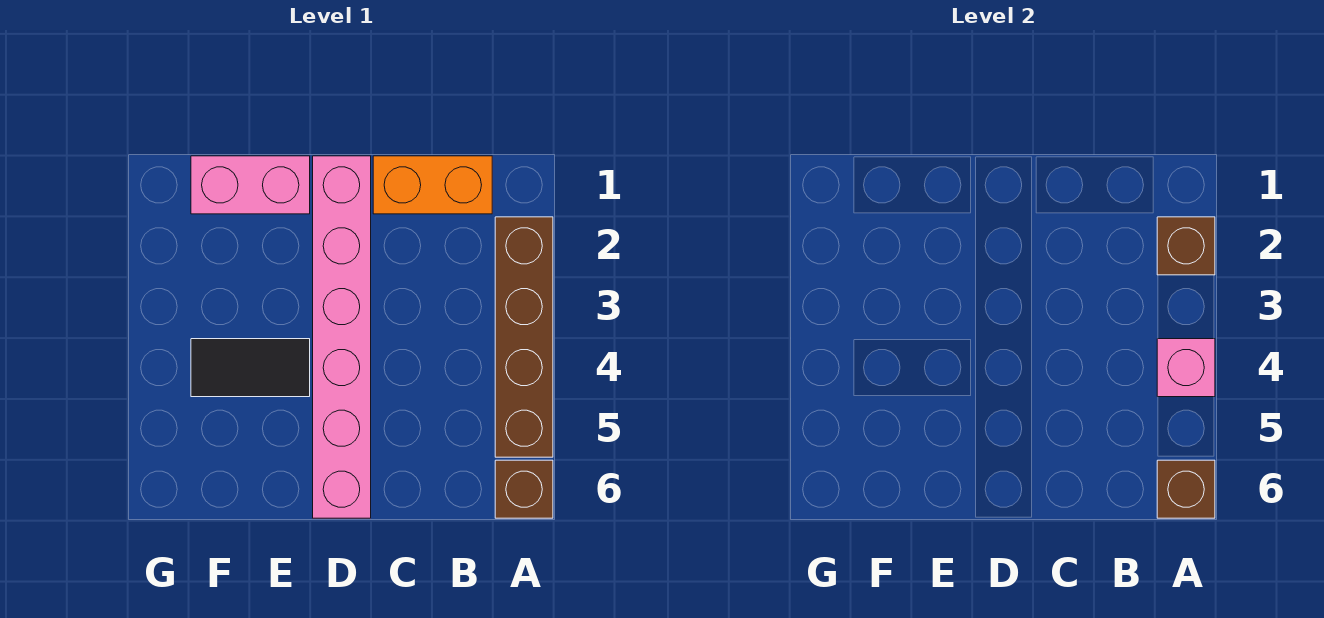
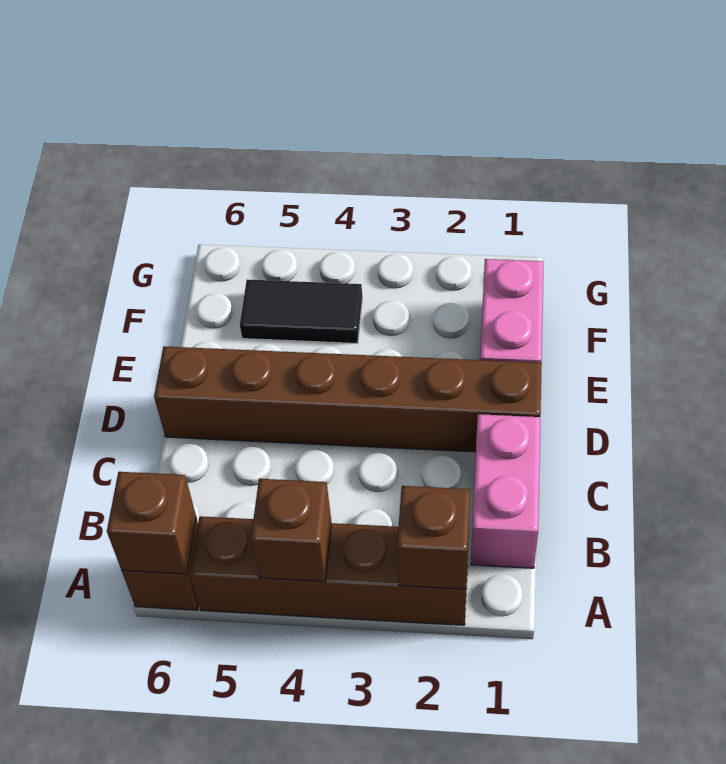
pink 1x1 brick [1157,339,1215,397] -> brown 1x1 brick [251,479,331,582]
orange 1x2 brick [373,156,492,214] -> pink 1x2 brick [471,414,540,568]
pink 1x6 brick [313,156,371,518] -> brown 1x6 brick [154,346,542,452]
black 1x2 tile [191,339,310,397] -> black 1x2 tile turned to [240,279,362,344]

